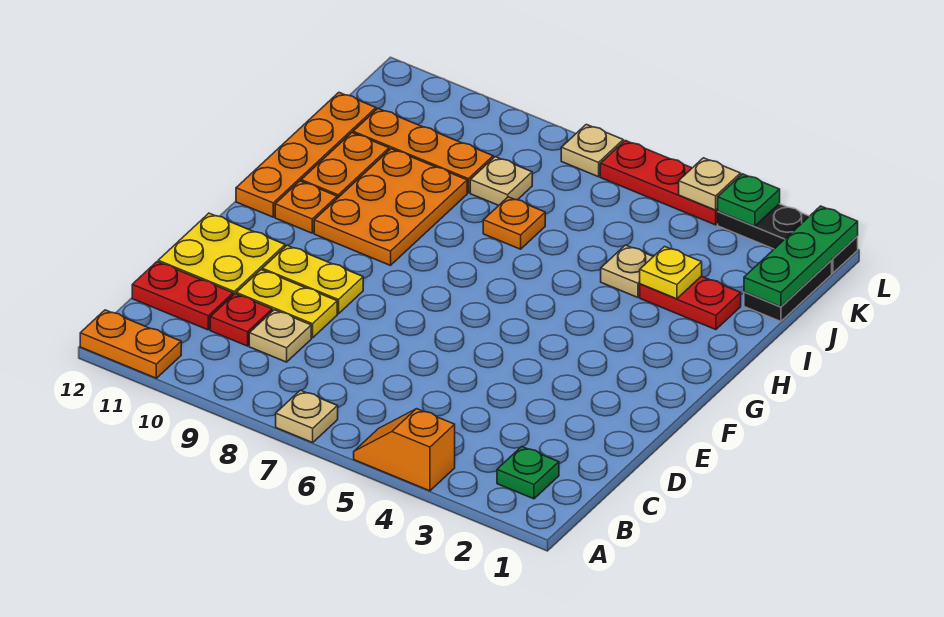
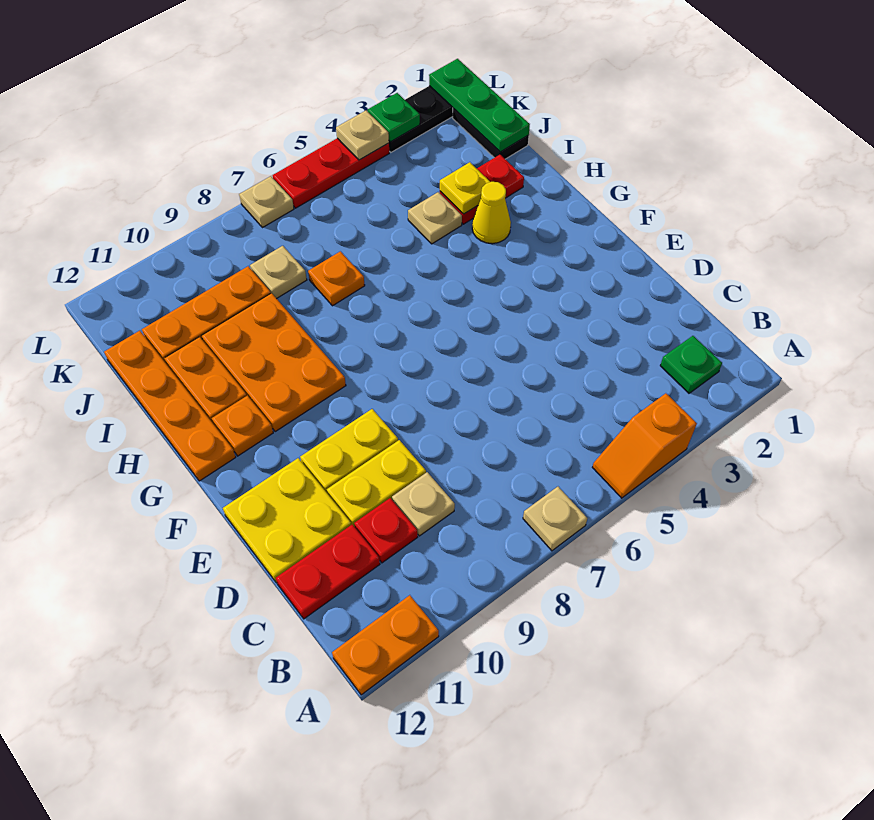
none -> yellow 1x1 cone [472,182,511,244]

